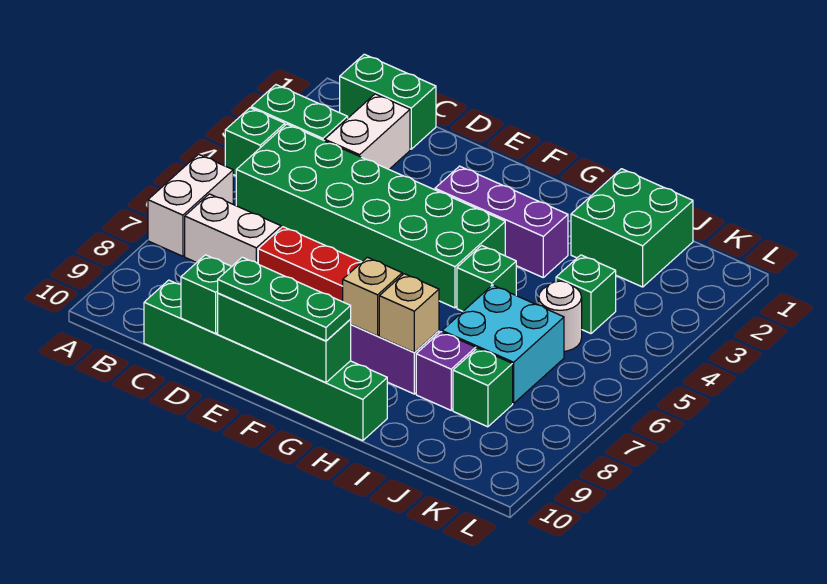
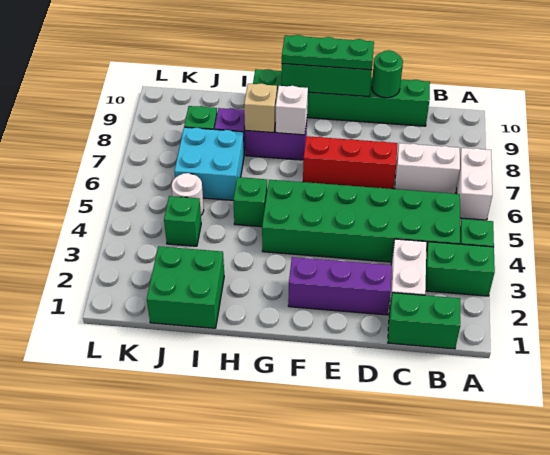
green 1x1 brick [181,255,232,333] -> green 1x1 round brick [372,50,403,98]
purple 1x3 brick [435,166,568,277] -> purple 1x3 brick moved to [288,257,392,315]
tan 1x1 brick [343,257,402,336] -> white 1x1 brick [276,86,308,135]

